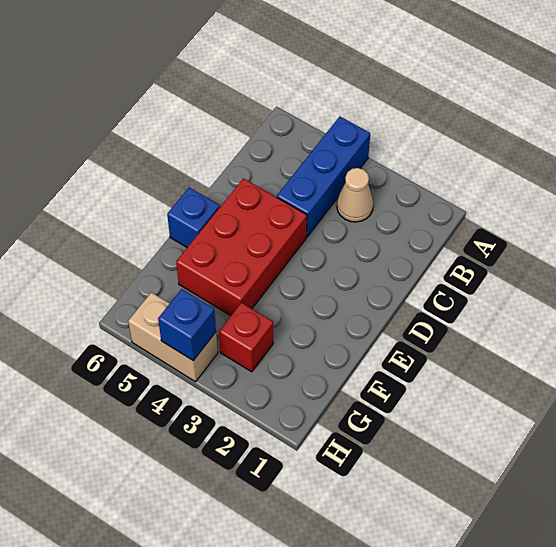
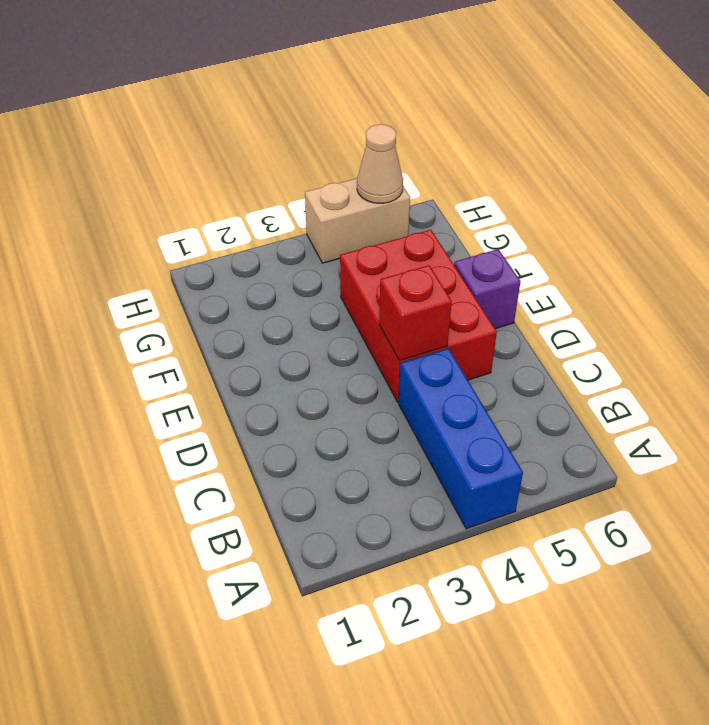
tan 1x1 cone [337,168,373,222] -> tan 1x1 cone moved to [357,124,403,203]
blue 1x1 brick [167,188,220,247] -> purple 1x1 brick [454,249,521,329]
red 1x1 brick [219,303,273,372] -> red 1x1 brick moved to [379,265,452,360]
blue 1x1 brick [158,289,216,360] -> none

